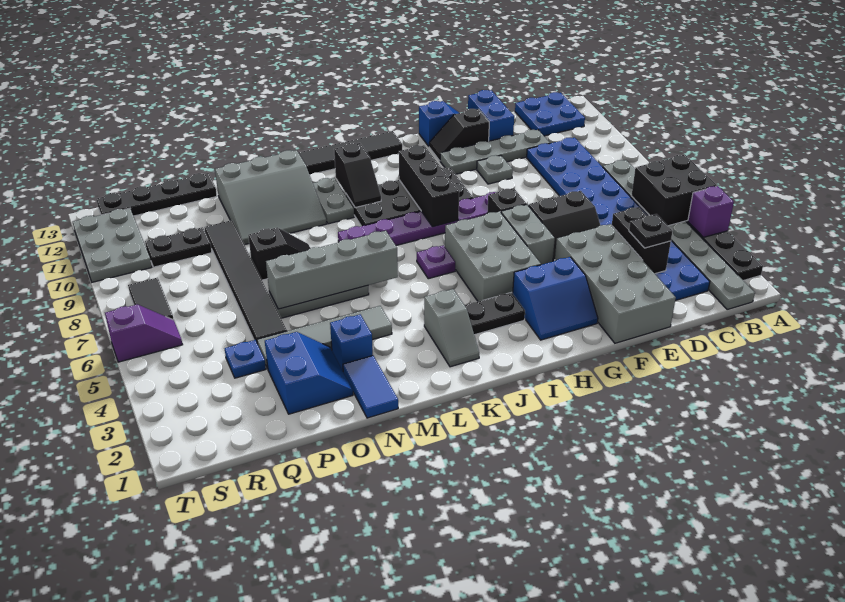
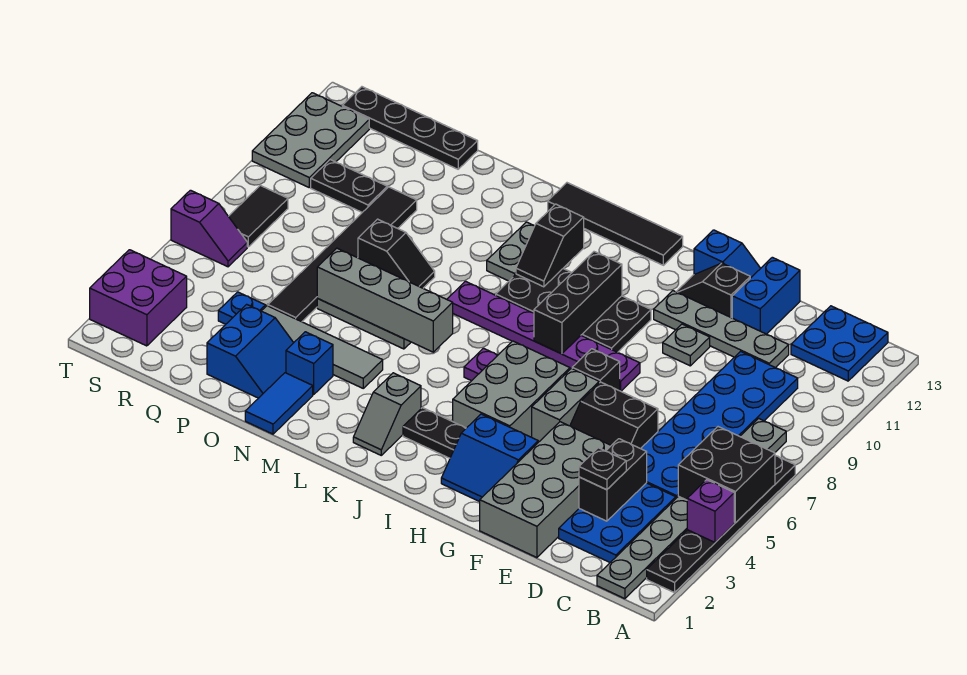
grey 3x3 slope [215,150,327,245] -> none
none -> purple 2x2 brick [90,250,187,346]

